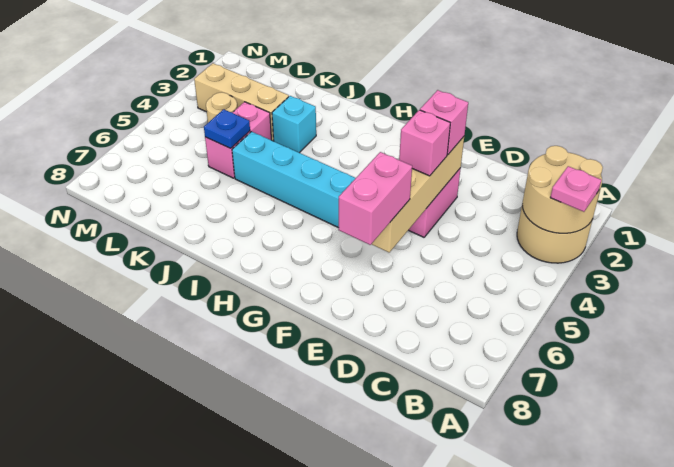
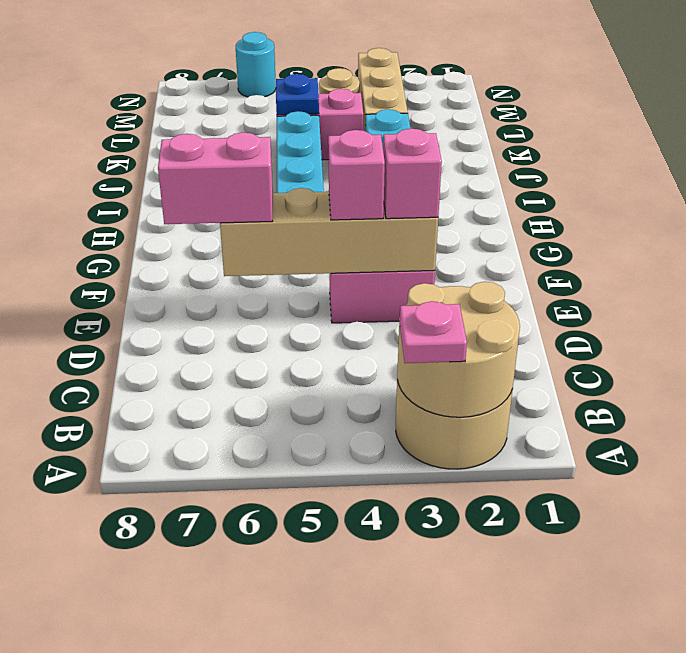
none -> cyan 1x1 round brick [236,32,276,97]

